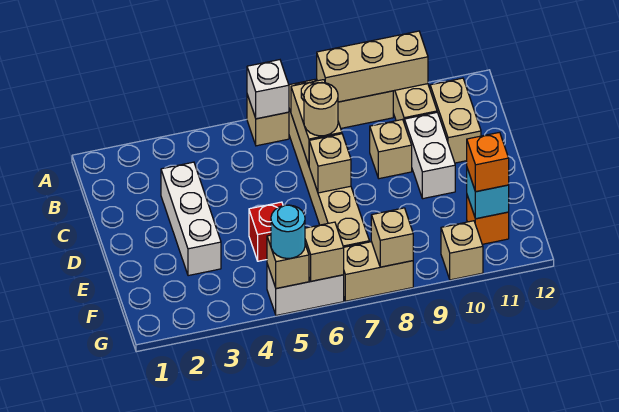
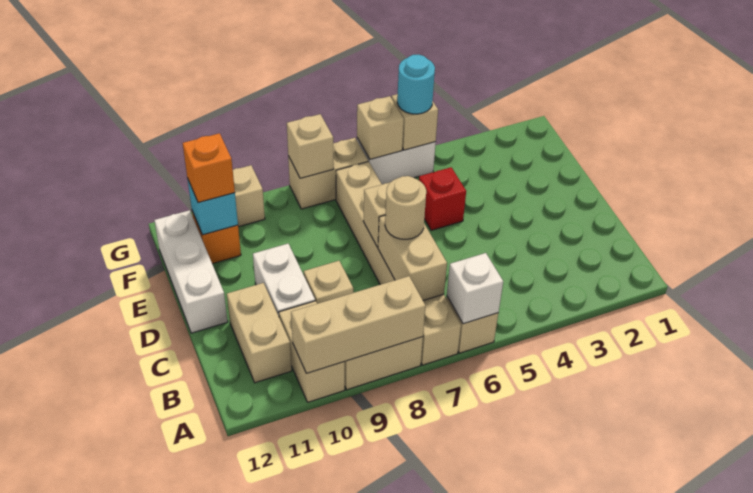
white 1x3 brick [161,162,221,276] -> white 1x3 brick moved to [154,210,228,333]

